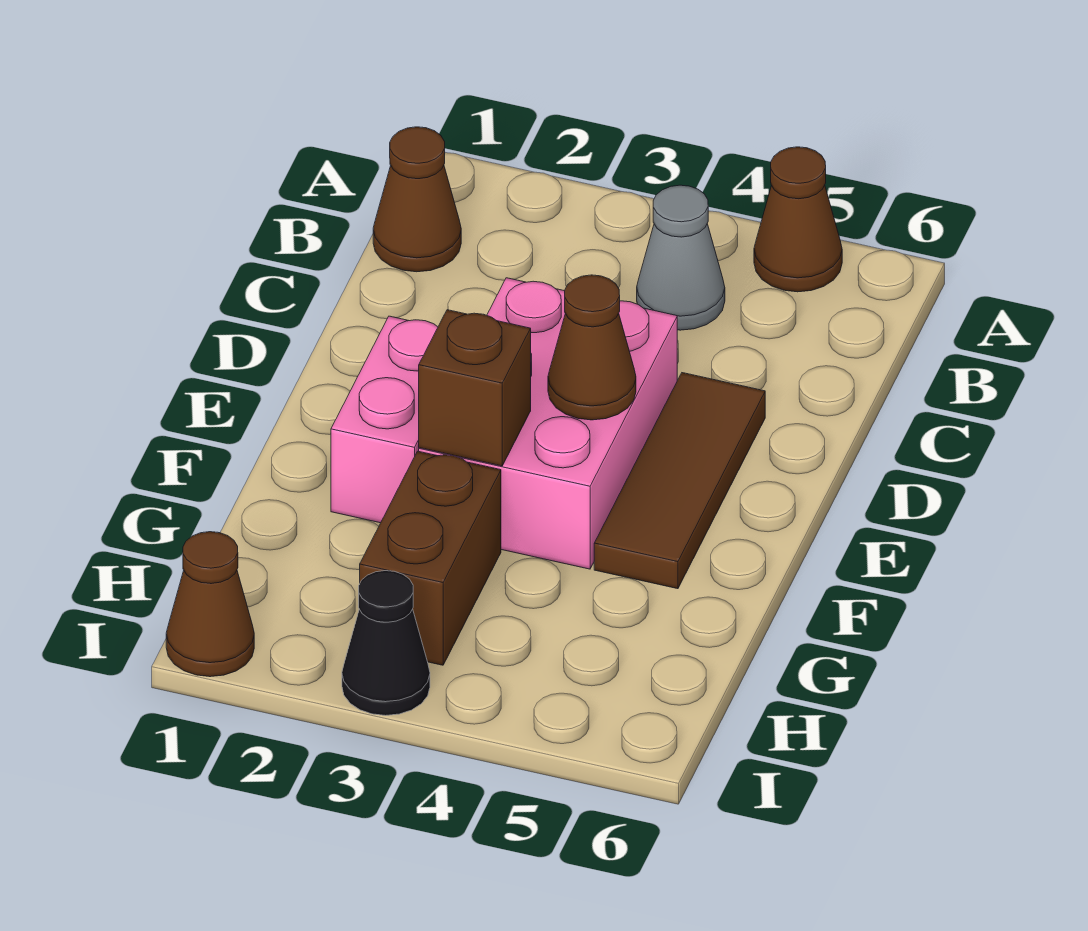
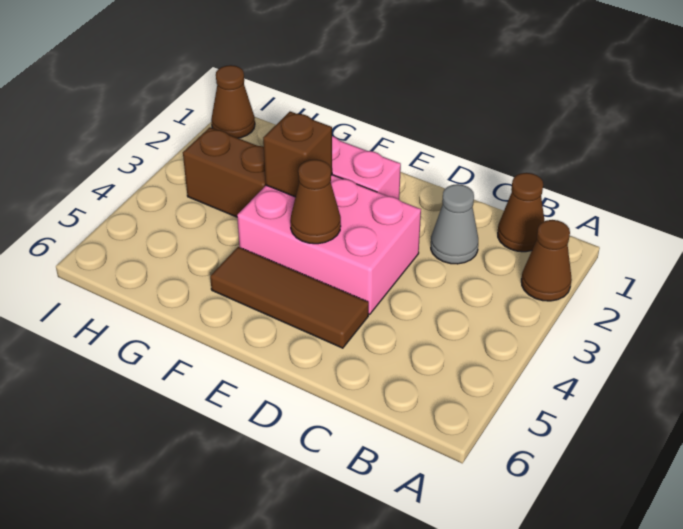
brown 1x1 cone [754,147,842,292] -> brown 1x1 cone moved to [521,220,572,301]
grey 1x1 cone [637,185,725,330] -> grey 1x1 cone moved to [431,184,478,264]
black 1x1 cone [342,571,430,716] -> none

